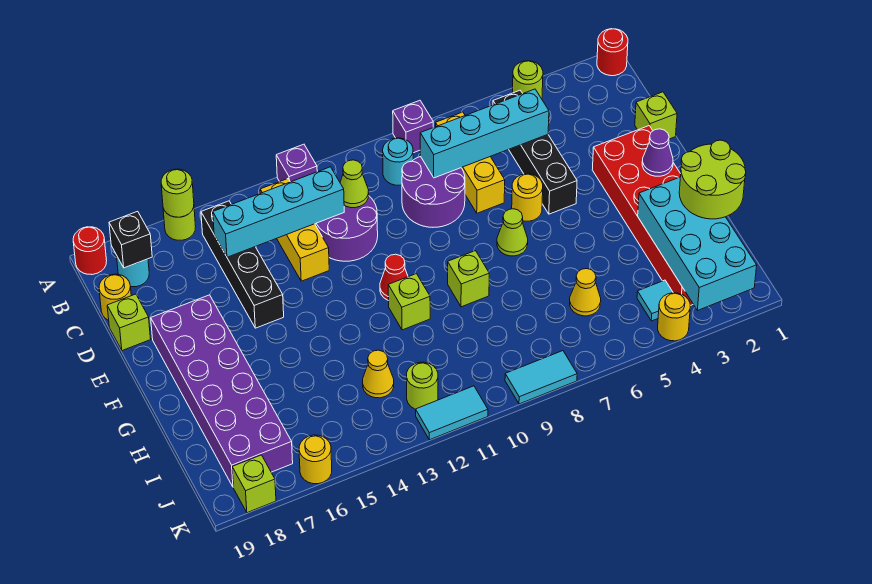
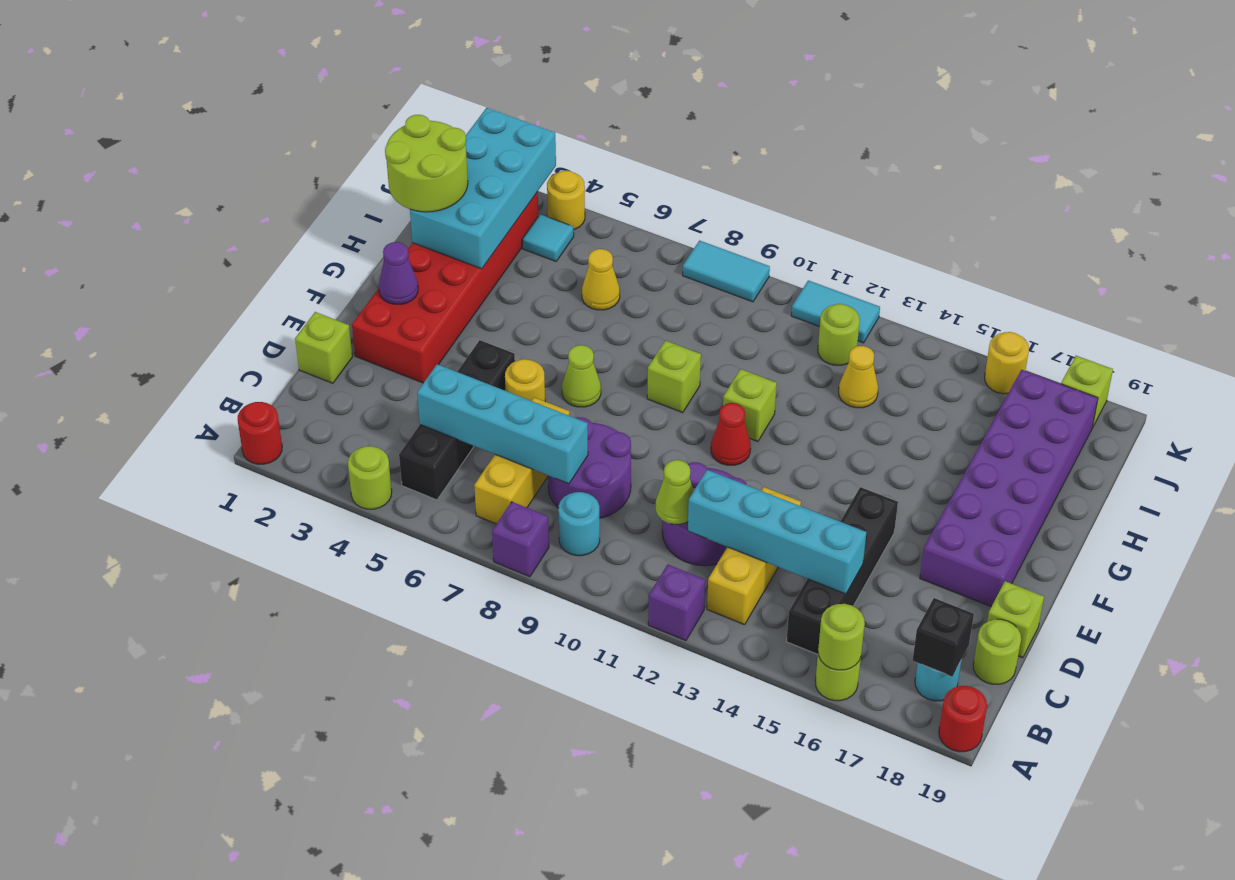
yellow 1x1 round brick [99,274,131,321] -> lime 1x1 round brick [973,619,1021,684]

